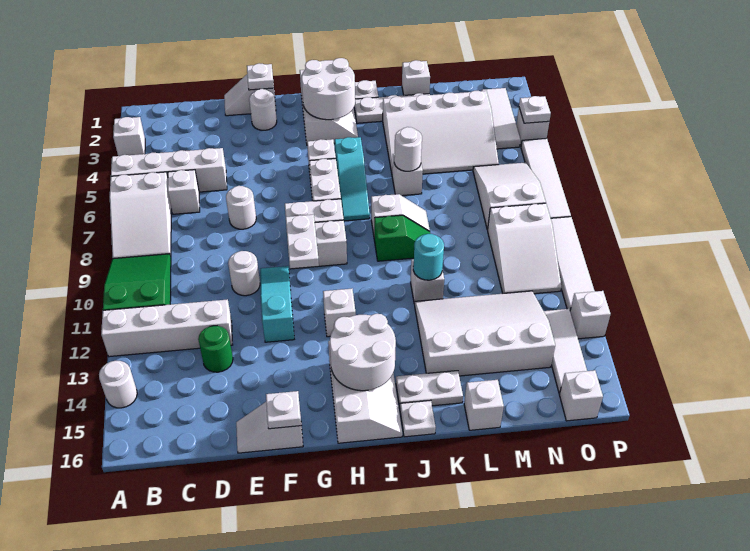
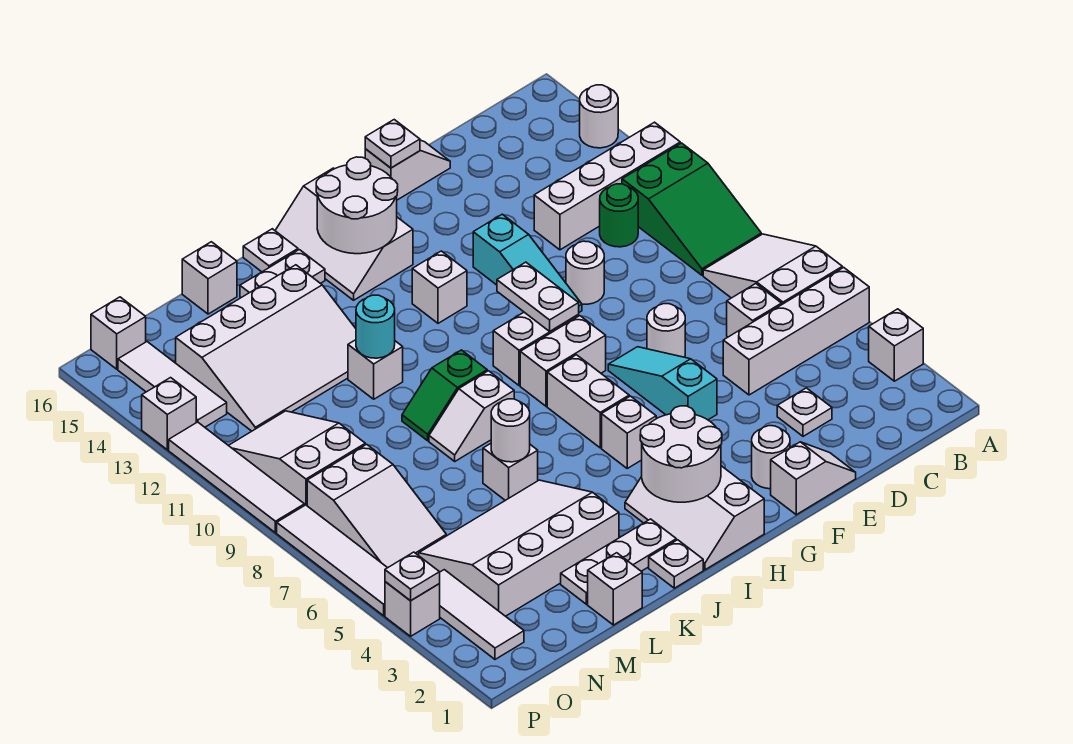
green 1x1 round brick [198,326,233,372] -> green 1x1 round brick moved to [600,184,638,247]
white 1x1 plate [247,63,274,90] -> white 1x1 plate moved to [777,388,832,436]
cyan 1x3 slope [335,137,370,221] -> cyan 1x3 slope moved to [608,347,717,420]

